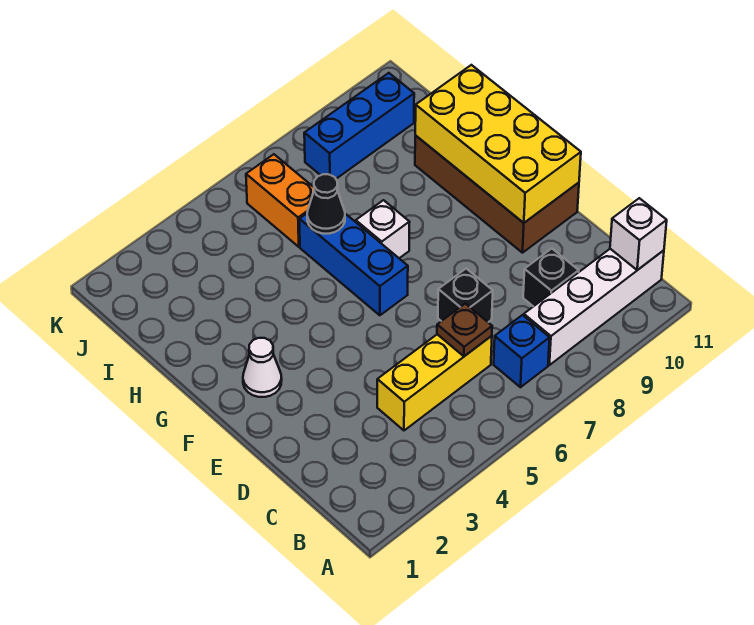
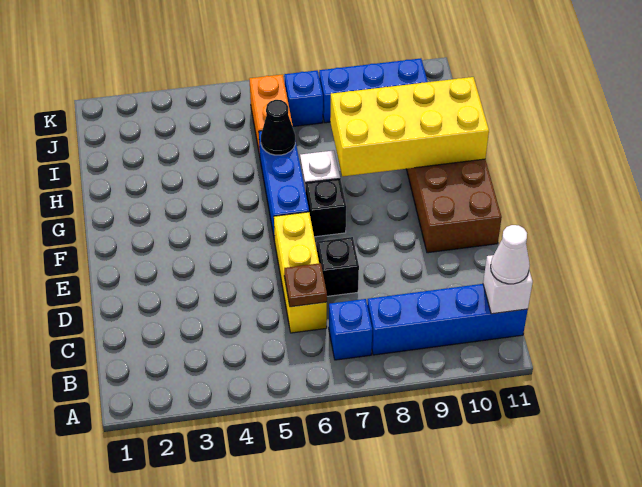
white 1x4 brick [524,249,664,365] -> blue 1x4 brick [367,284,528,355]
yellow 1x3 brick [377,334,492,430] -> yellow 1x3 brick turned to [274,212,327,333]
black 1x1 brick [523,249,579,307] -> black 1x1 brick moved to [306,179,346,237]
yellow 2x4 brick [415,65,581,223] -> yellow 2x4 brick turned to [330,77,489,176]
white 1x1 cone [243,338,282,397] -> white 1x1 cone moved to [491,225,530,284]
none -> blue 1x1 brick [284,71,323,126]

